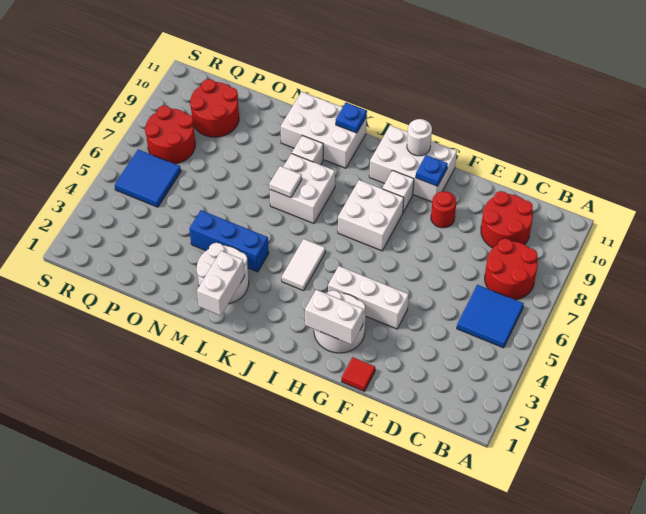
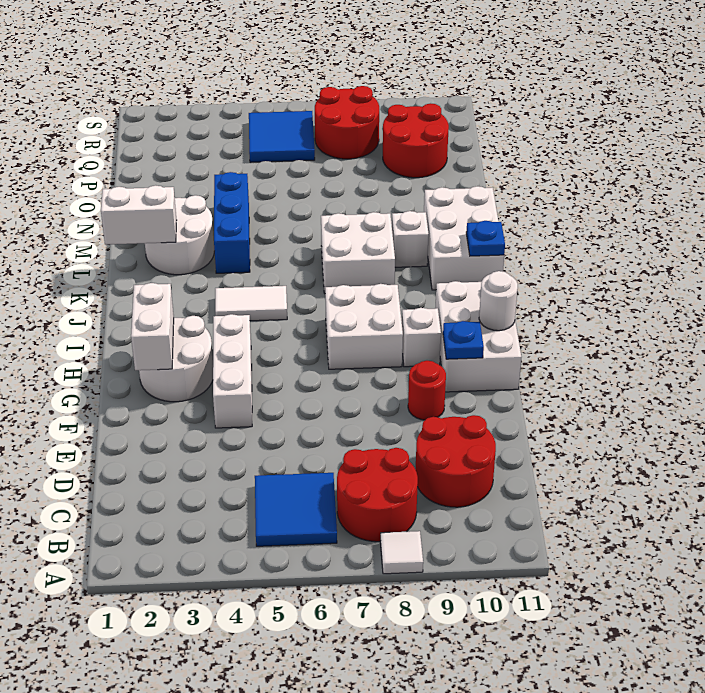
red 1x1 tile [342,357,375,391] -> none
white 1x1 tile [269,166,302,198] -> white 1x1 tile moved to [380,531,423,574]

